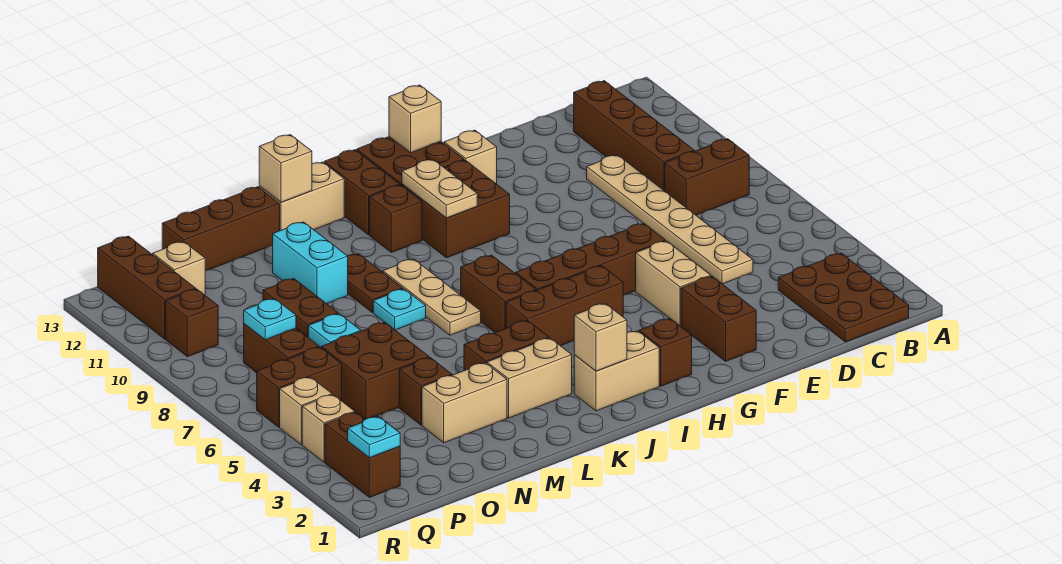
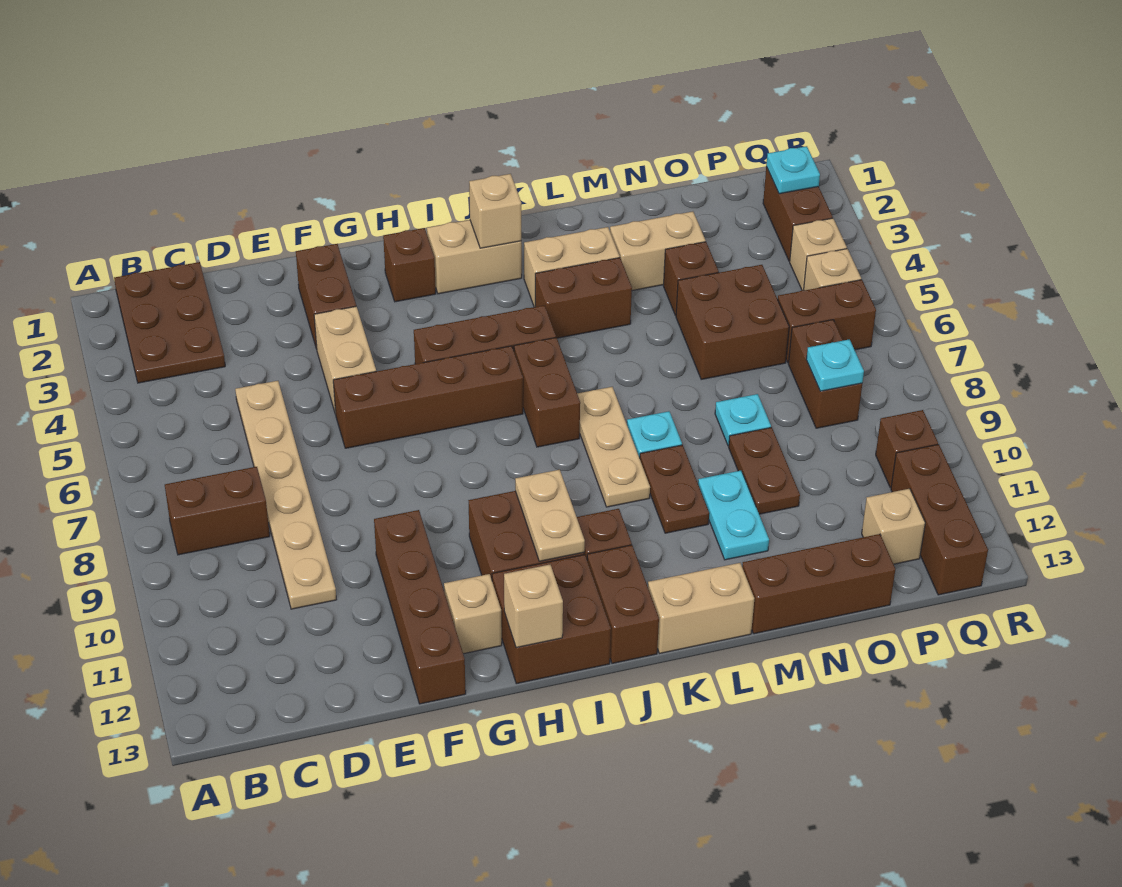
brown 1x4 brick [574,81,694,191] -> brown 1x4 brick moved to [374,510,466,704]
tan 1x1 brick [259,135,312,202] -> none
cyan 1x2 brick [273,222,348,304] -> cyan 1x2 plate [698,471,769,560]

